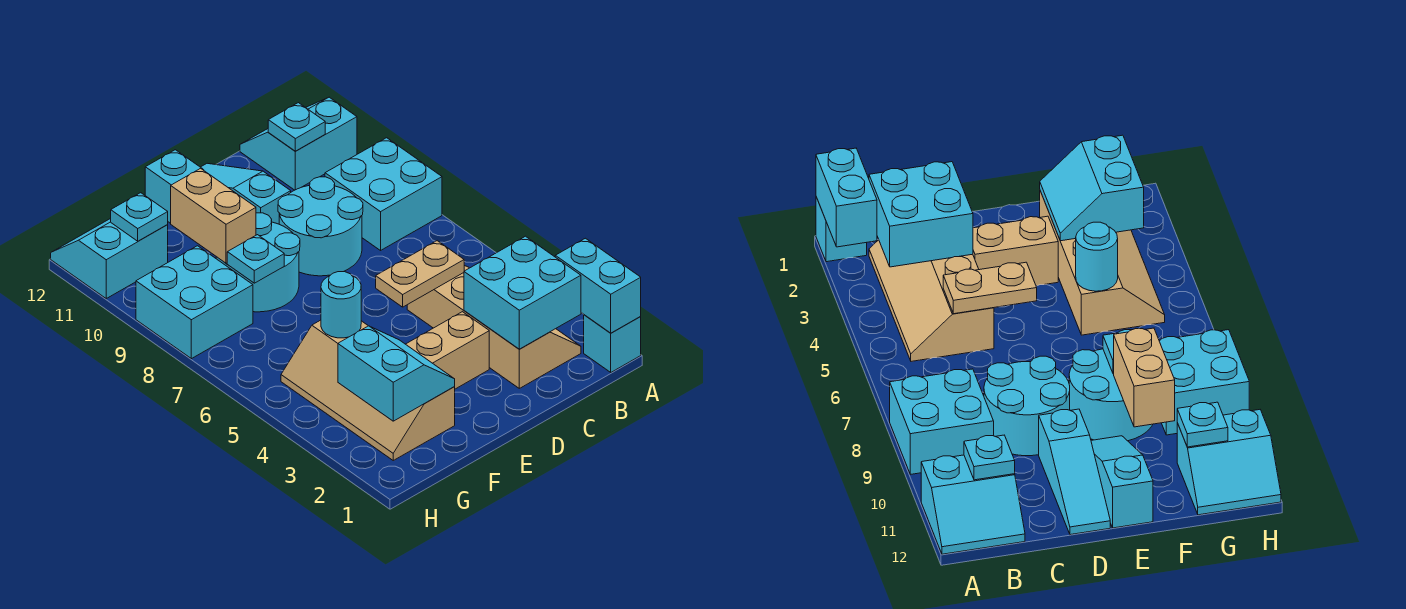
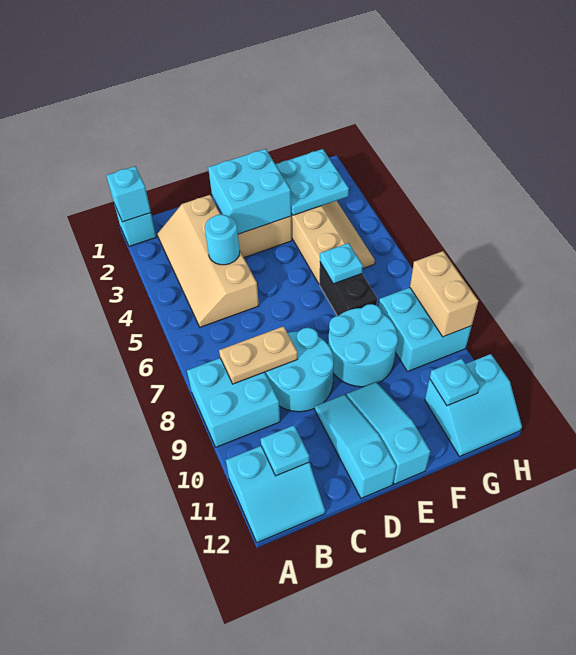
cyan 1x2 brick [555,238,641,333] -> cyan 1x1 brick [106,166,151,222]
cyan 2x2 brick [464,236,581,349] -> cyan 2x2 brick moved to [208,149,291,234]
tan 1x2 plate [376,241,464,307] -> tan 1x2 plate moved to [219,326,298,384]
cyan 1x3 slope [201,163,291,224] -> cyan 1x3 slope turned to [315,394,396,498]
cyan 2x2 slope [338,326,455,421] -> cyan 2x2 plate [275,149,349,215]
cyan 1x1 round brick [321,272,361,338] -> cyan 1x1 round brick moved to [205,214,240,265]
none -> black 1x2 brick [320,262,377,316]
cyan 1x1 plate [227,235,284,283] -> cyan 1x1 plate moved to [320,243,363,284]
tan 1x2 brick [171,168,256,263] -> tan 1x2 brick moved to [410,251,478,337]

